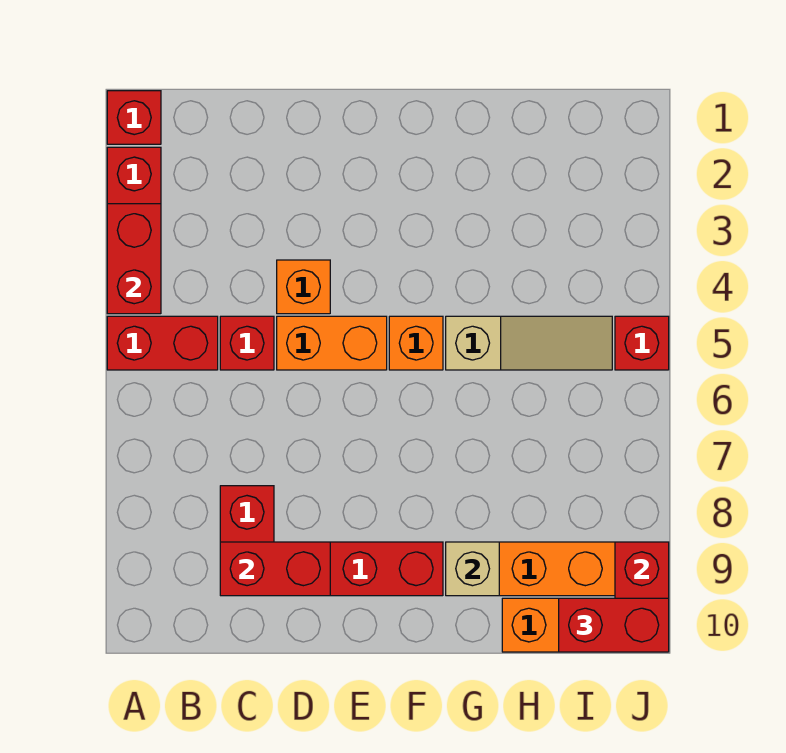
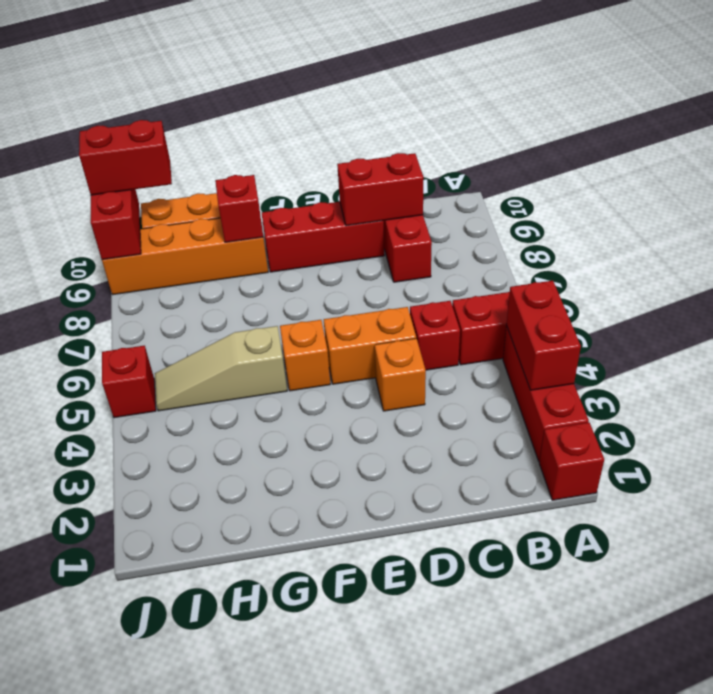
tan 1x1 brick [446,542,499,596] -> red 1x1 brick [215,175,263,242]

